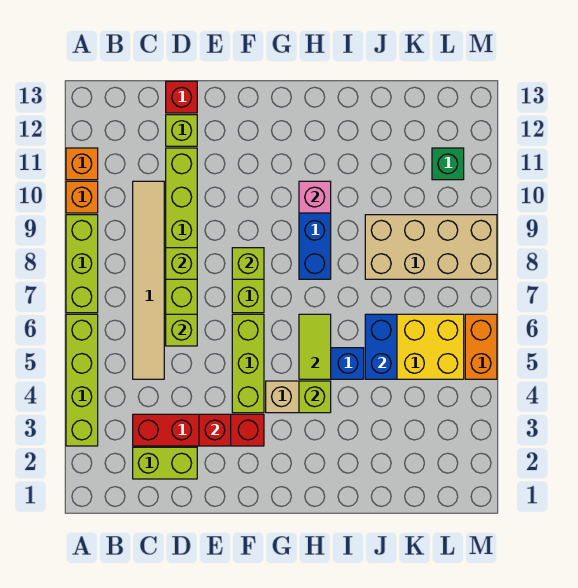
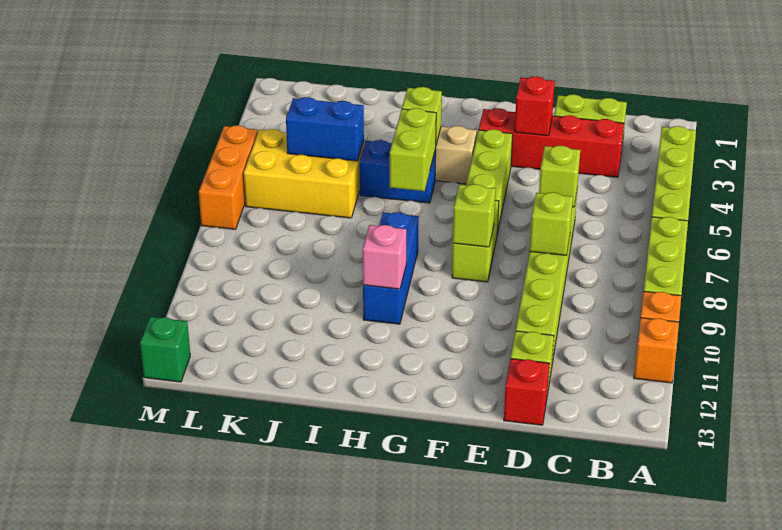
tan 1x6 tile [133,181,164,379] -> none
lime 1x2 tile [299,314,331,379] -> lime 1x2 brick [390,108,436,191]
blue 1x2 brick [365,314,397,379] -> blue 1x2 brick turned to [286,97,364,161]
tan 2x4 brick [365,215,497,279] -> none
green 1x1 brick [432,148,464,180] -> green 1x1 brick moved to [140,317,190,382]
orange 1x2 brick [465,314,497,379] -> orange 1x3 brick [199,125,258,229]

